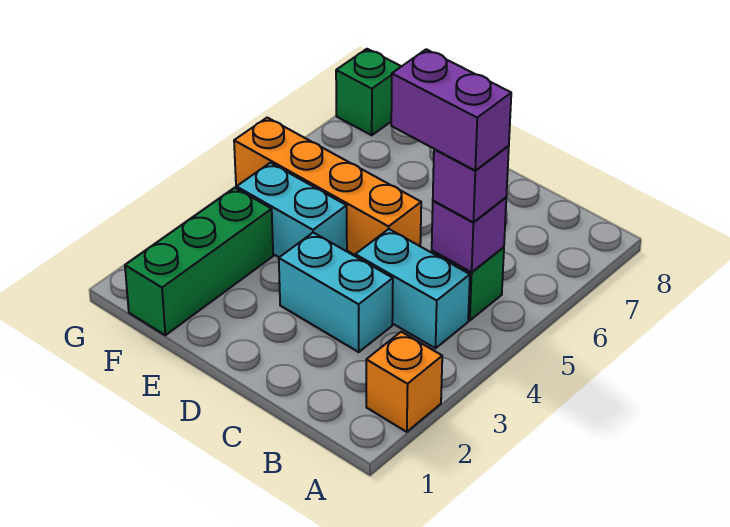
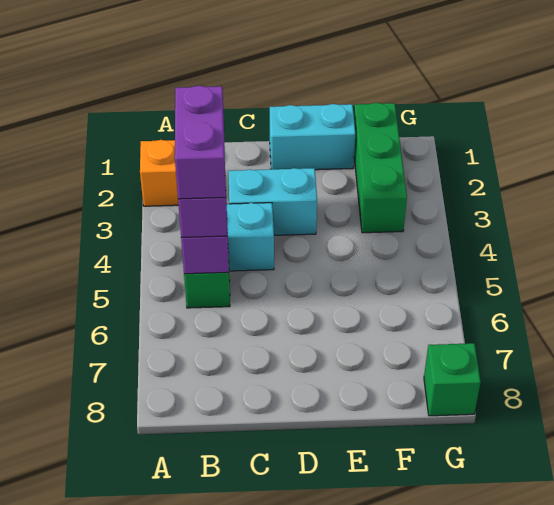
purple 1x2 brick [391,49,511,170] -> purple 1x2 brick turned to [175,86,226,199]
orange 1x4 brick [234,118,421,255] -> none
cyan 1x2 brick [237,163,347,257] -> cyan 1x2 brick moved to [270,104,355,170]

